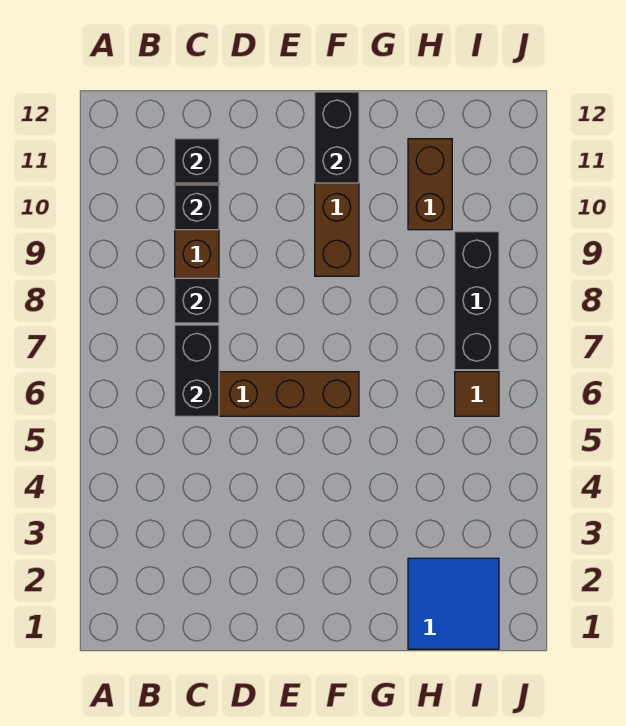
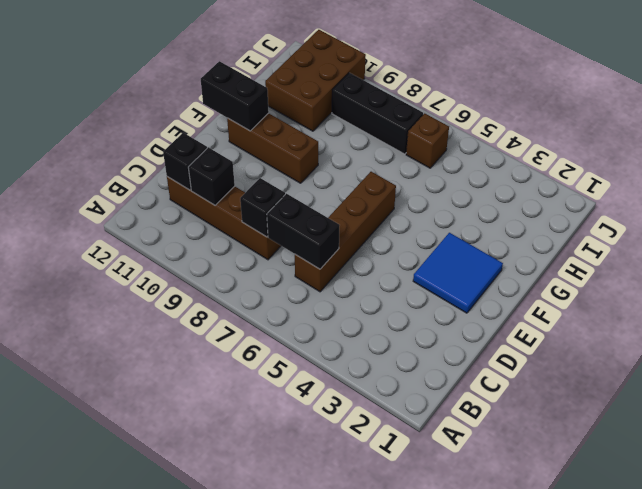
blue 2x2 tile [408,558,499,649] -> blue 2x2 tile moved to [413,233,503,313]
brown 1x2 brick [408,139,452,230] -> brown 2x3 brick [265,30,366,131]
brown 1x1 tile [455,372,499,416] -> brown 1x1 brick [406,113,449,168]

